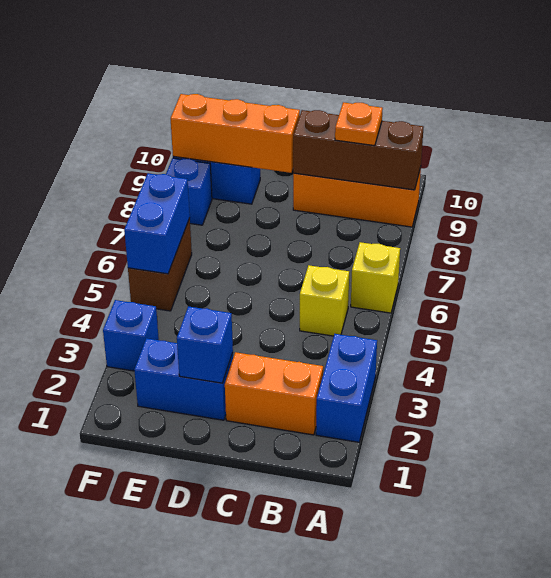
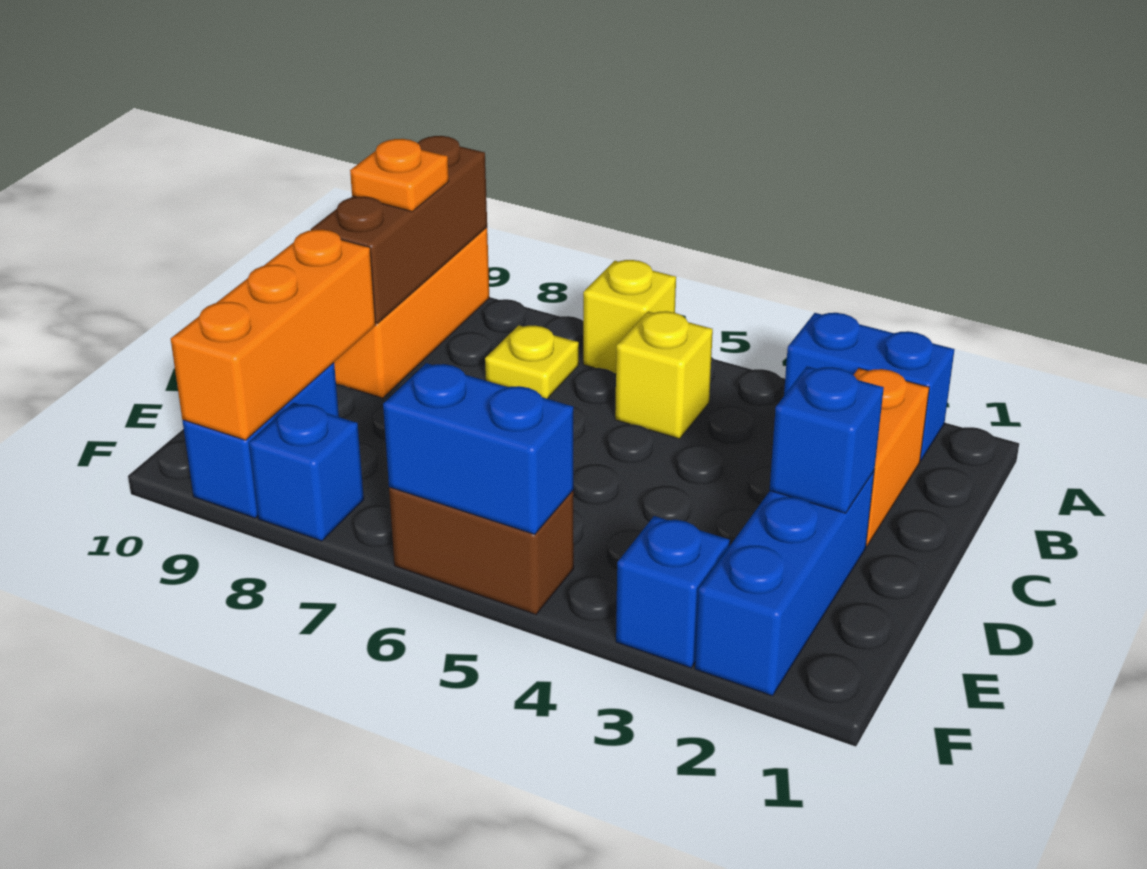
none -> yellow 1x1 plate [485,325,579,399]
blue 1x2 brick [134,338,233,420] -> blue 1x3 brick [695,472,874,696]

